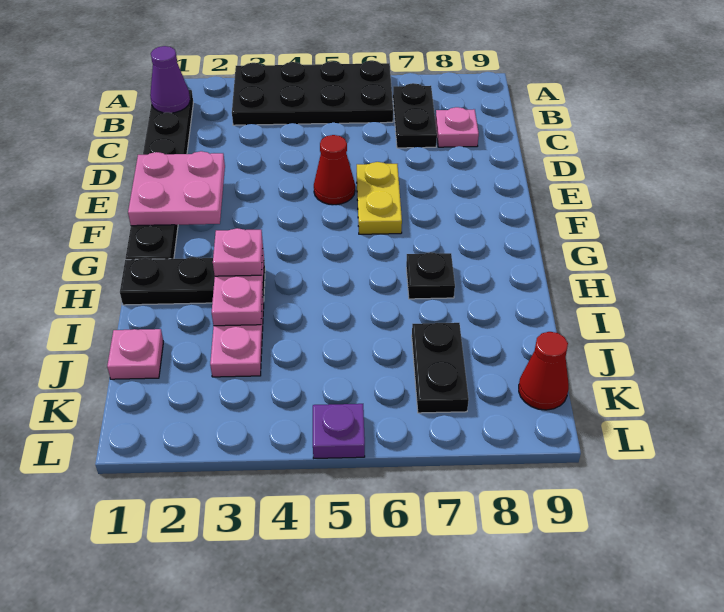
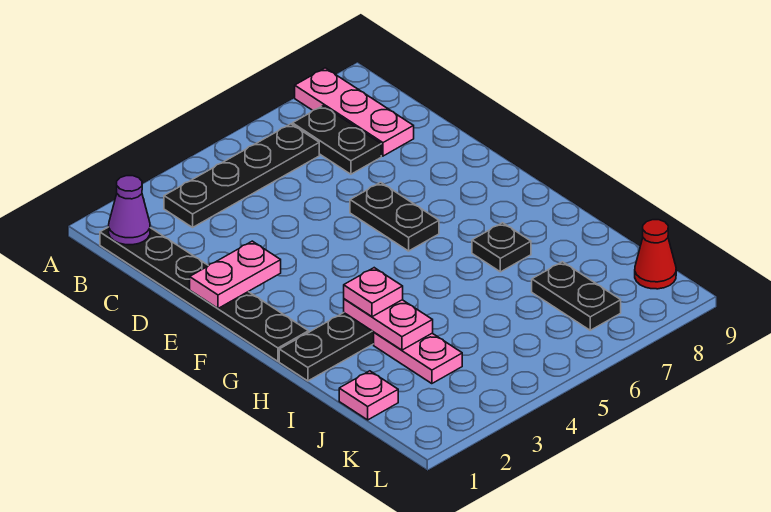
black 2x4 plate [232,61,393,125] -> black 1x4 plate [164,124,319,227]
pink 1x1 plate [435,107,479,147] -> pink 1x3 plate [295,68,414,156]
pink 2x2 plate [128,151,225,226] -> pink 1x2 plate [190,241,281,308]
red 1x1 cone [314,135,355,205] -> none
yellow 1x2 plate [357,162,402,234] -> black 1x2 plate [350,182,439,251]
purple 1x1 plate [313,404,365,458] -> none

